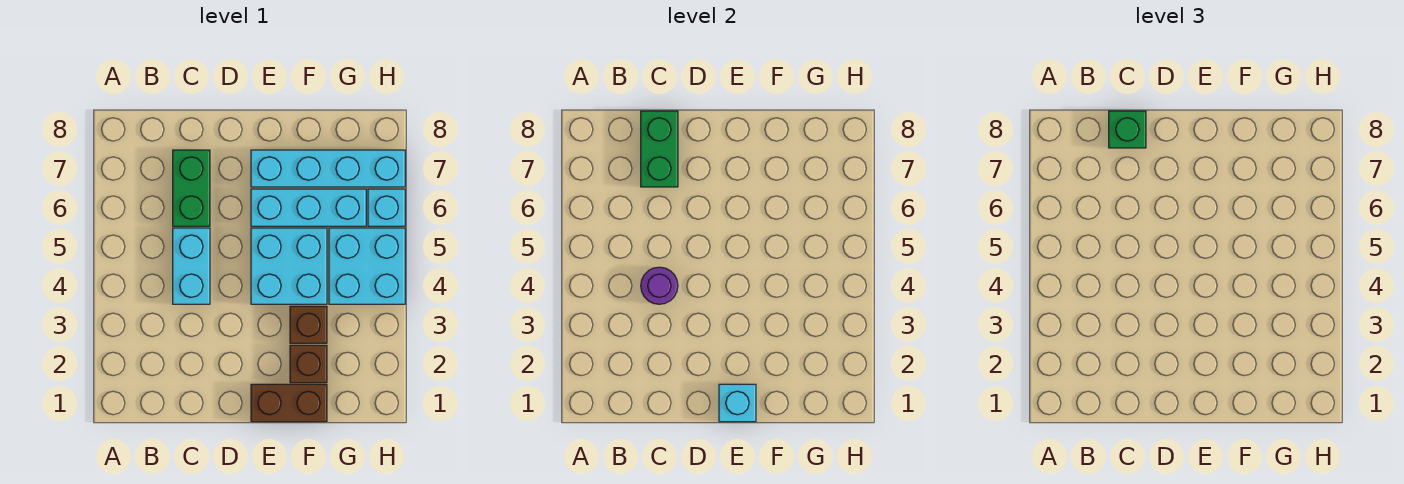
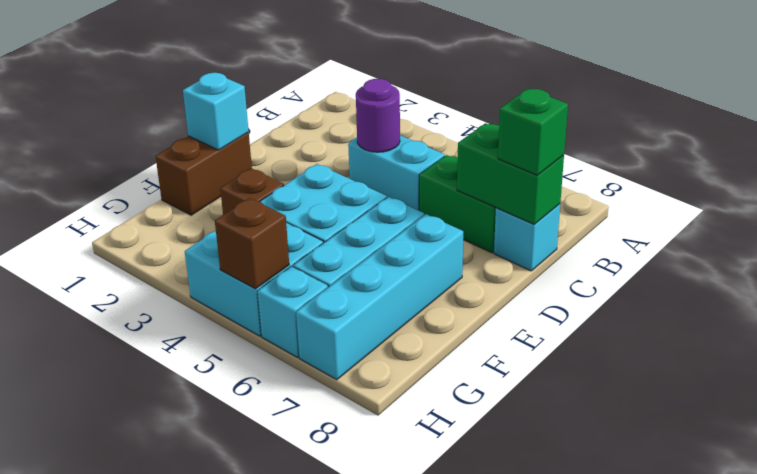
none -> cyan 1x1 brick [494,204,560,271]
brown 1x1 brick [290,345,327,383] -> brown 1x1 brick moved to [215,198,289,289]

